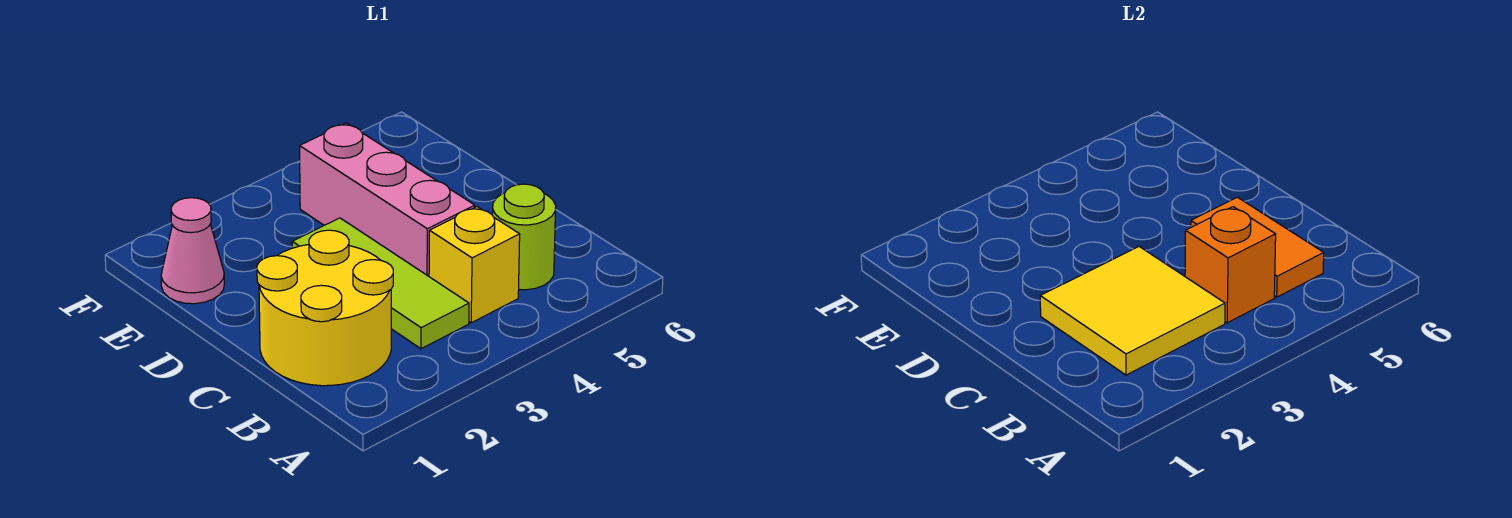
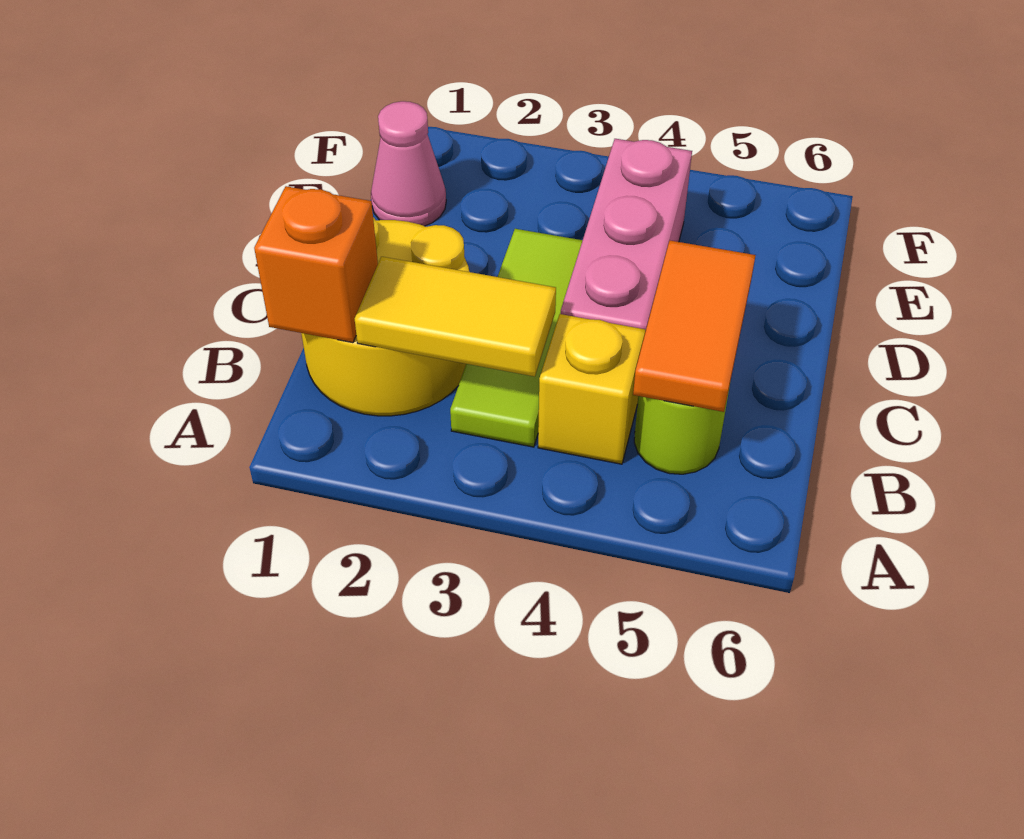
yellow 2x2 tile [1040,247,1225,375] -> yellow 1x2 tile [355,257,556,377]
orange 1x1 brick [1185,207,1276,323] -> orange 1x1 brick moved to [254,186,378,343]

